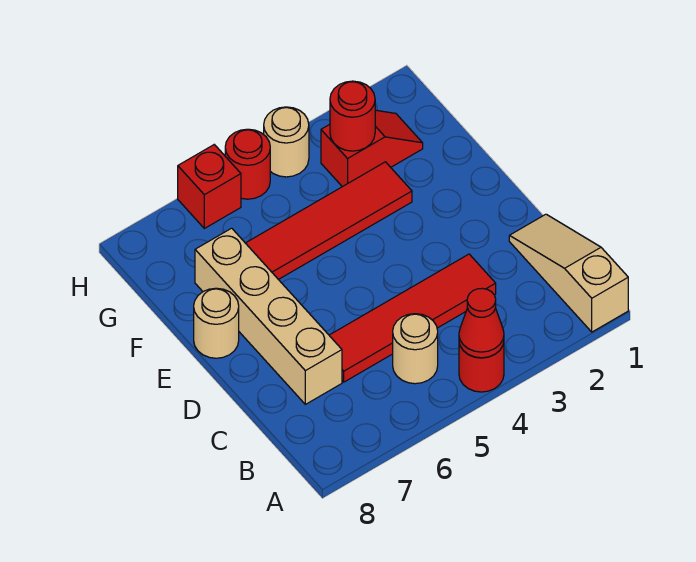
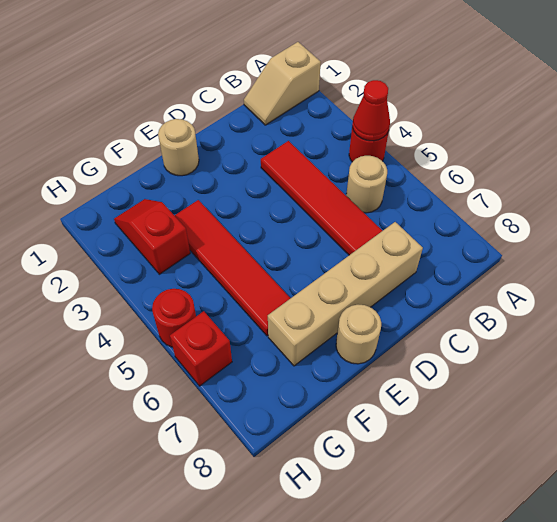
tan 1x3 slope [509,214,628,332] -> tan 1x2 slope [244,42,321,125]
red 1x1 round brick [330,81,375,151] -> none
tan 1x1 round brick [264,107,309,177] -> tan 1x1 round brick moved to [158,119,199,176]

